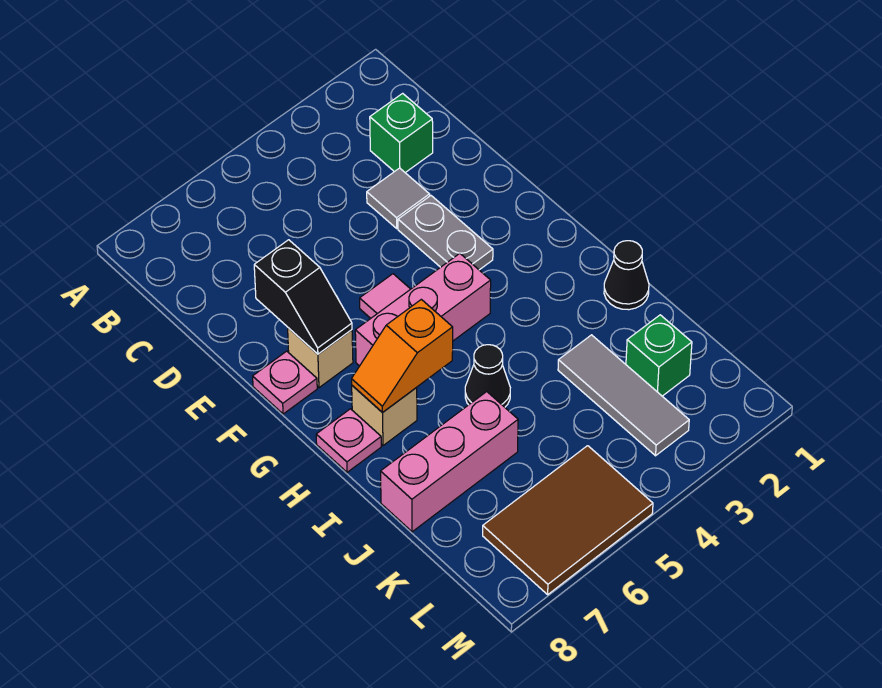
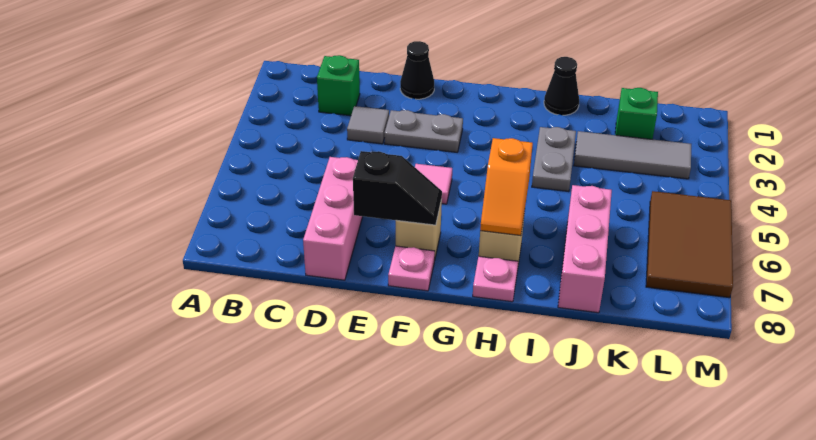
pink 1x3 brick [355,254,491,366] -> pink 1x3 brick moved to [303,157,363,280]
none -> grey 1x2 plate [532,127,576,192]
black 1x1 cone [465,345,510,407] -> black 1x1 cone moved to [400,41,434,99]

